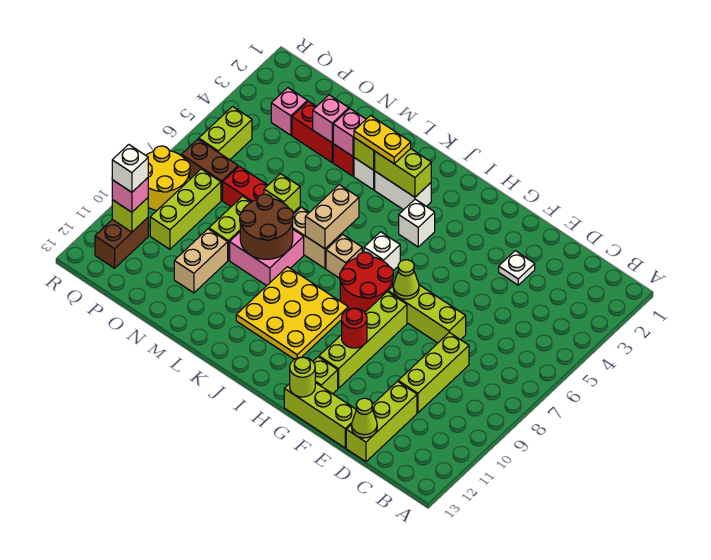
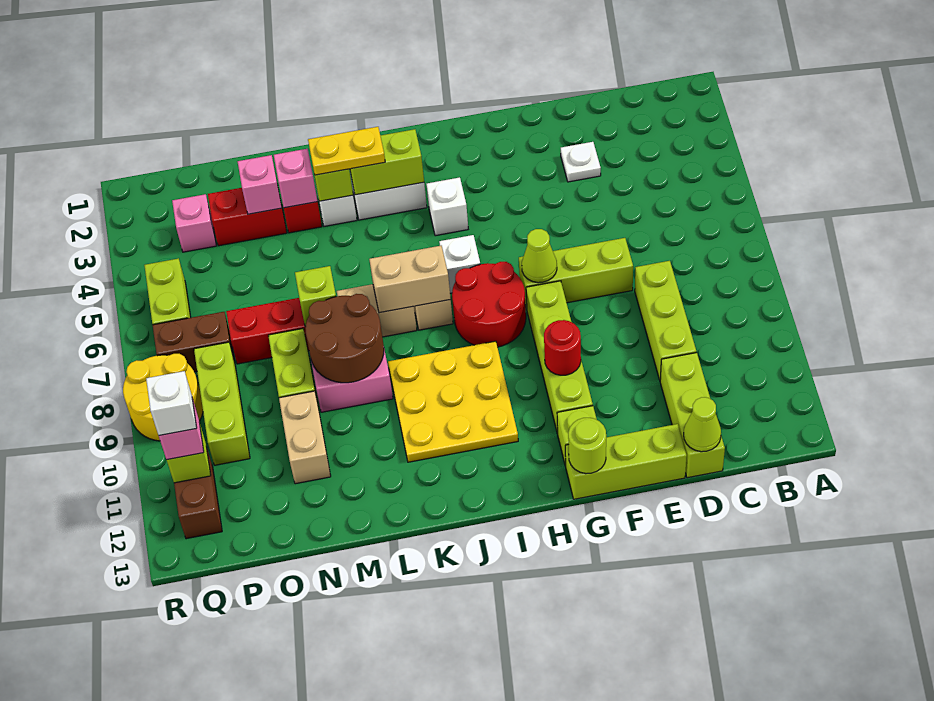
tan 1x2 brick [305,185,359,249] -> tan 1x2 brick turned to [369,246,451,313]

